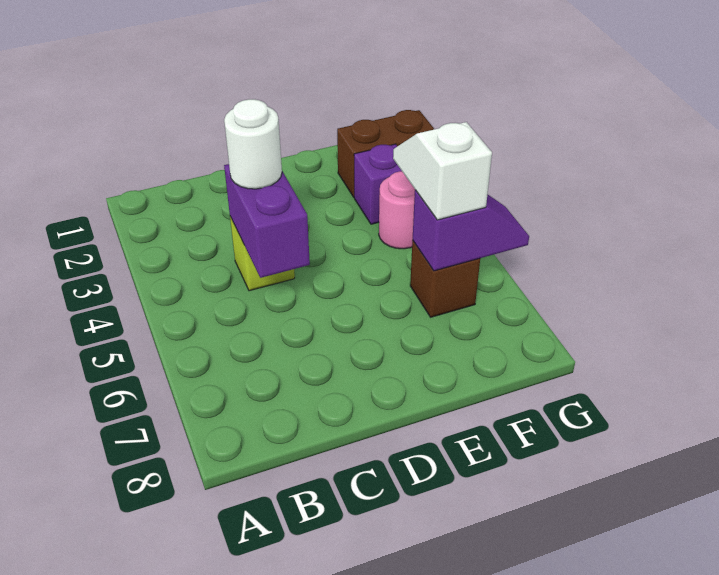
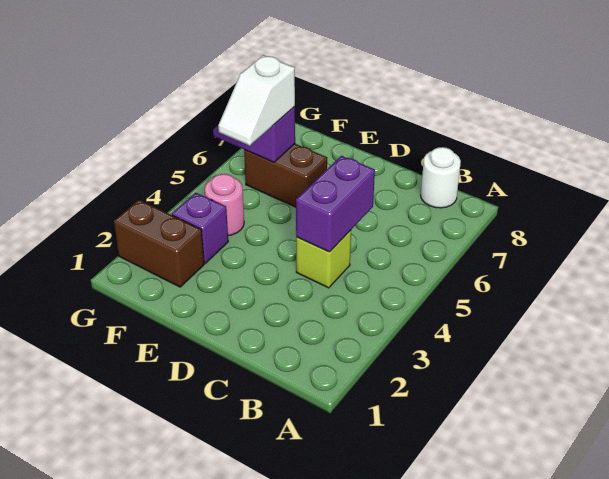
white 1x1 round brick [224,99,282,189] -> white 1x1 round brick moved to [421,147,461,208]
brown 1x1 brick [410,240,480,317] -> brown 1x2 brick [244,144,327,207]

